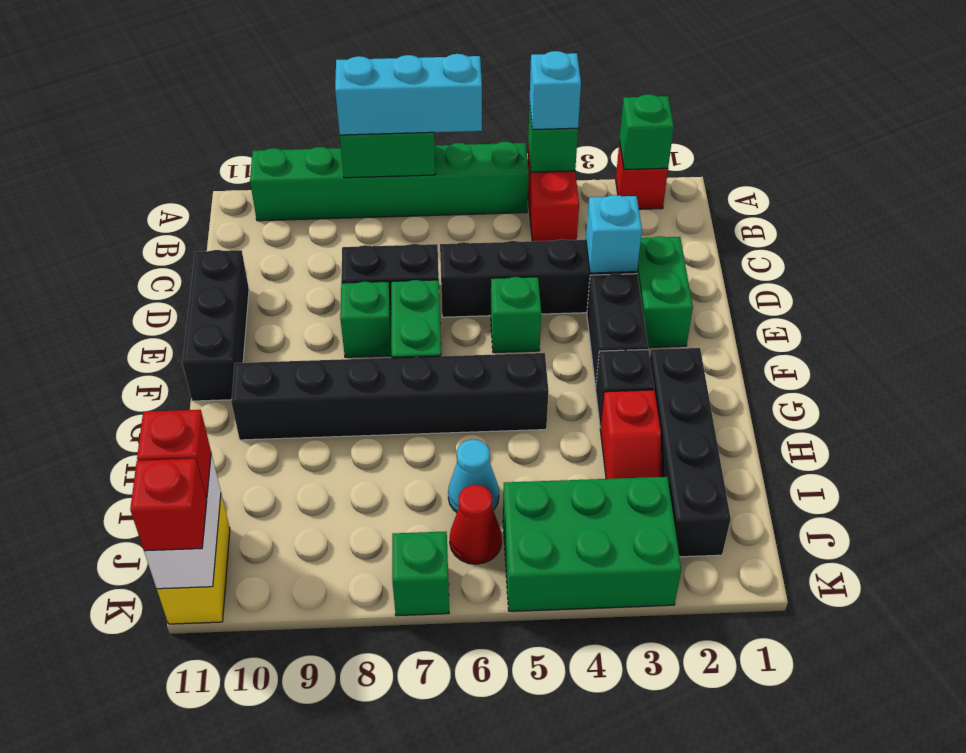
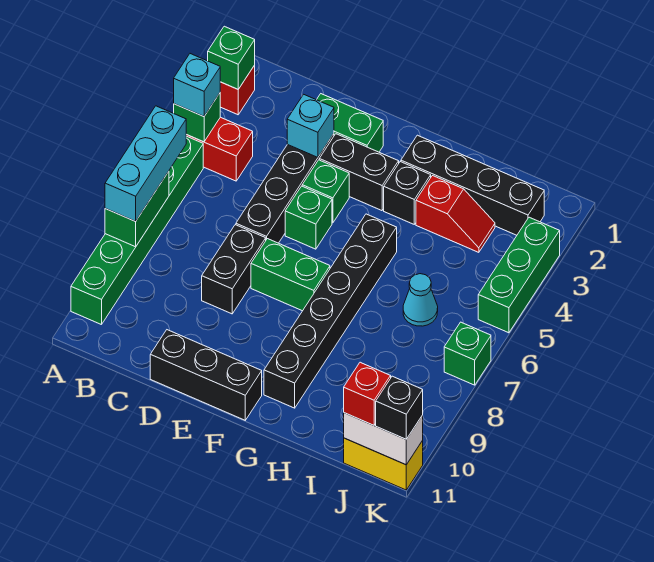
green 1x1 brick [340,281,392,357] -> green 1x1 brick moved to [302,160,349,223]
green 2x3 brick [503,477,681,611] -> green 1x3 brick [478,217,560,333]
red 1x1 cone [450,485,502,564] -> none
red 1x1 brick [130,459,207,551] -> black 1x1 brick [376,376,423,439]

